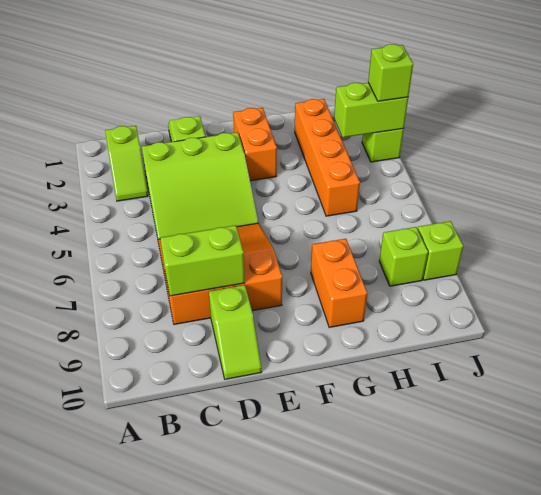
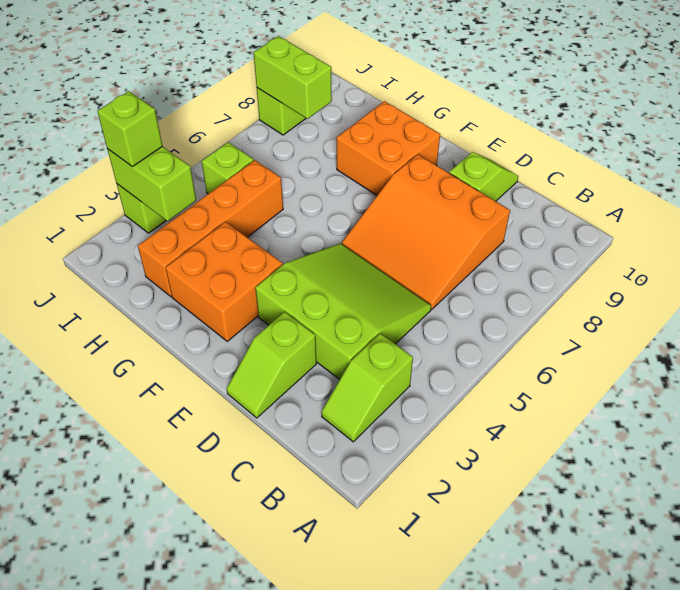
lime 1x2 slope [105,126,148,201] -> lime 1x2 slope turned to [321,333,413,442]
lime 1x2 brick [160,225,245,296] -> lime 1x2 brick moved to [254,36,332,119]
orange 1x2 brick [233,108,277,181] -> orange 2x2 brick [165,222,283,341]
orange 1x2 brick [311,239,367,328] -> orange 2x2 brick [336,101,440,195]
lime 1x1 brick [379,227,428,286] -> lime 1x1 brick moved to [202,142,254,194]

